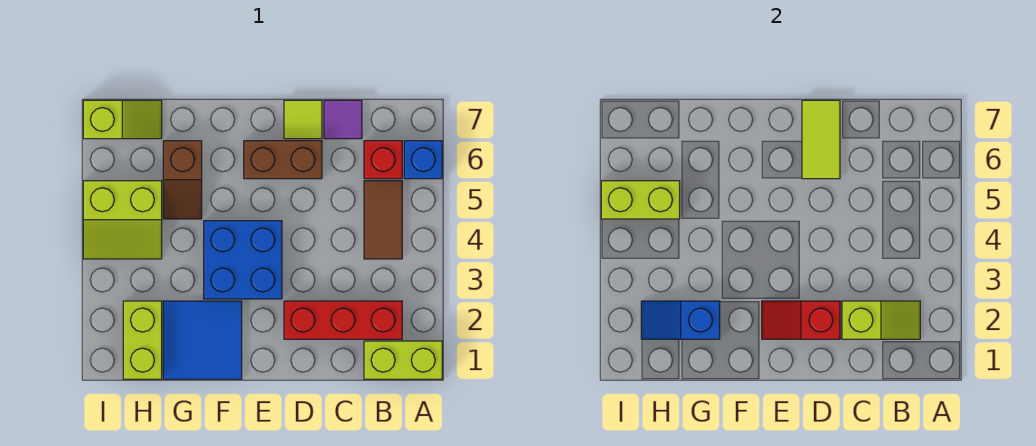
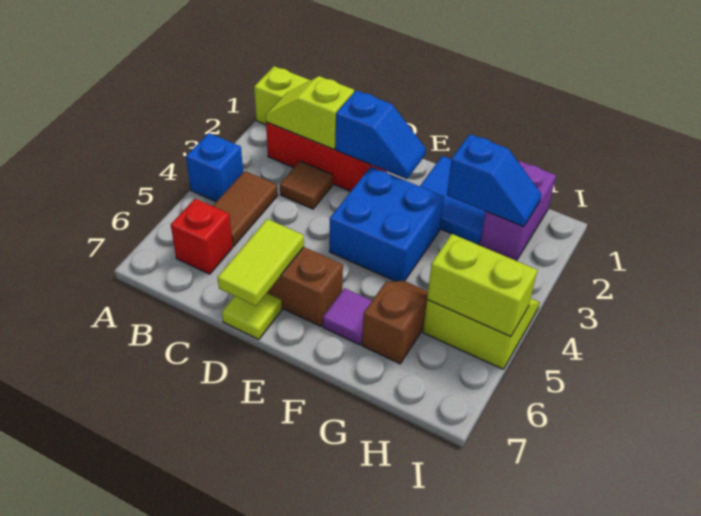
blue 1x1 brick [404,141,442,179] -> blue 1x1 brick moved to [186,133,243,202]
none -> brown 1x1 tile [280,161,333,209]
purple 1x1 tile [324,100,362,139] -> purple 1x1 tile moved to [323,288,372,345]
red 1x2 slope [762,301,840,339] -> blue 1x2 slope [336,90,426,179]
lime 1x2 brick [123,301,162,379] -> purple 1x2 brick [480,161,556,261]
lime 1x2 slope [83,100,162,139] -> none

